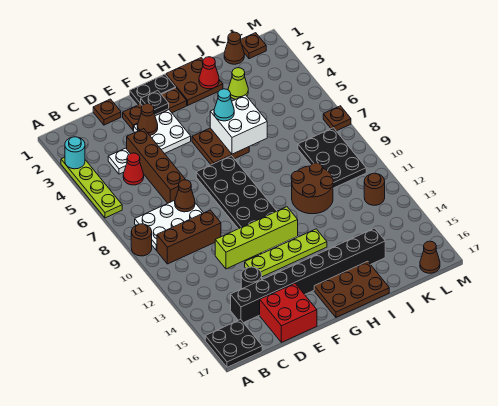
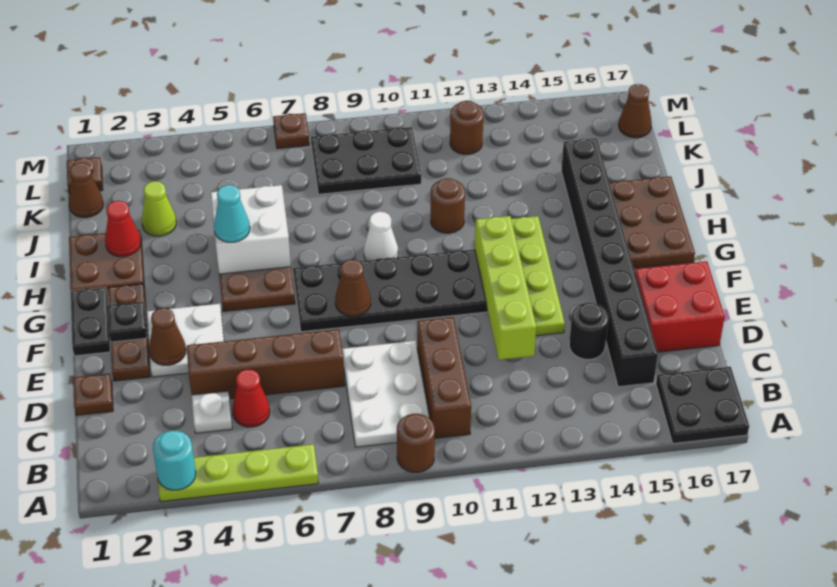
brown 1x1 cone [175,180,195,212] -> brown 1x1 cone moved to [335,260,371,316]
none -> white 1x1 cone [364,212,398,261]
brown 2x2 round brick [291,163,333,214] -> brown 1x1 round brick [431,178,465,233]

